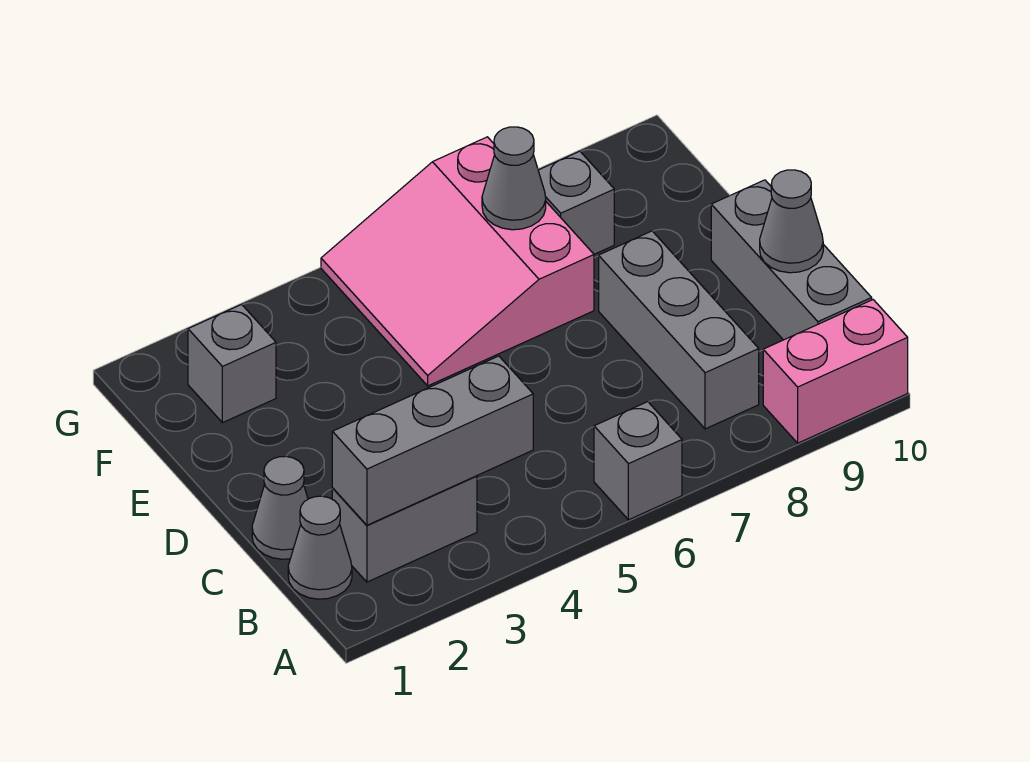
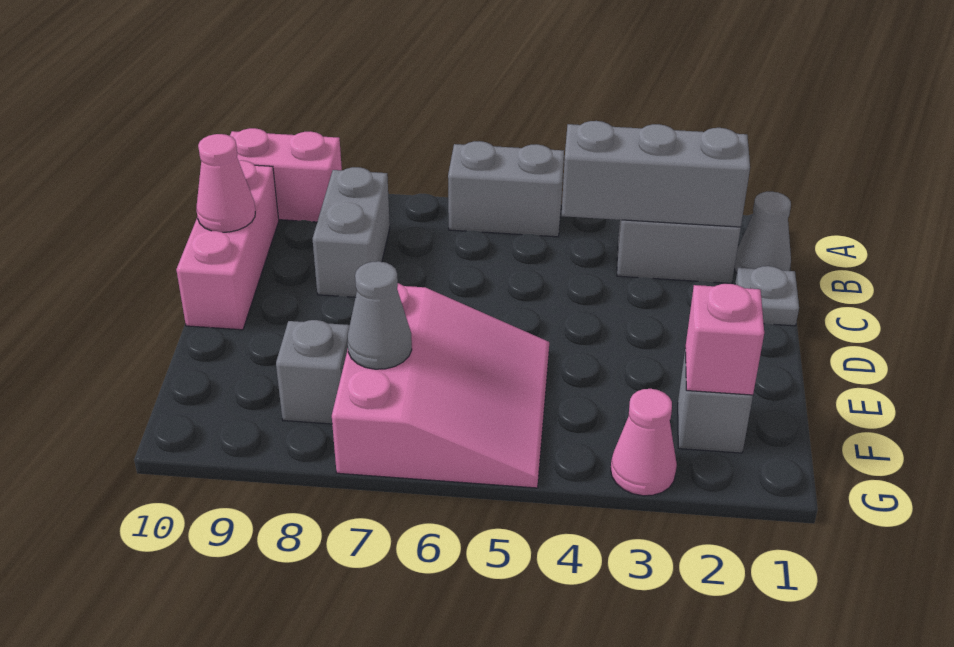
grey 1x1 brick [594,402,682,520] -> grey 1x2 brick [448,141,564,237]
grey 1x3 brick [599,231,759,429] -> grey 1x2 brick [313,167,390,297]
grey 1x3 brick [711,180,872,340] -> pink 1x3 brick [176,160,279,330]
grey 1x1 cone [252,456,308,559] -> grey 1x1 plate [735,266,799,326]
grey 1x1 cone [760,170,823,273] -> pink 1x1 cone [196,134,255,232]
none -> pink 1x1 brick [685,284,764,395]
none -> pink 1x1 cone [611,389,677,496]

